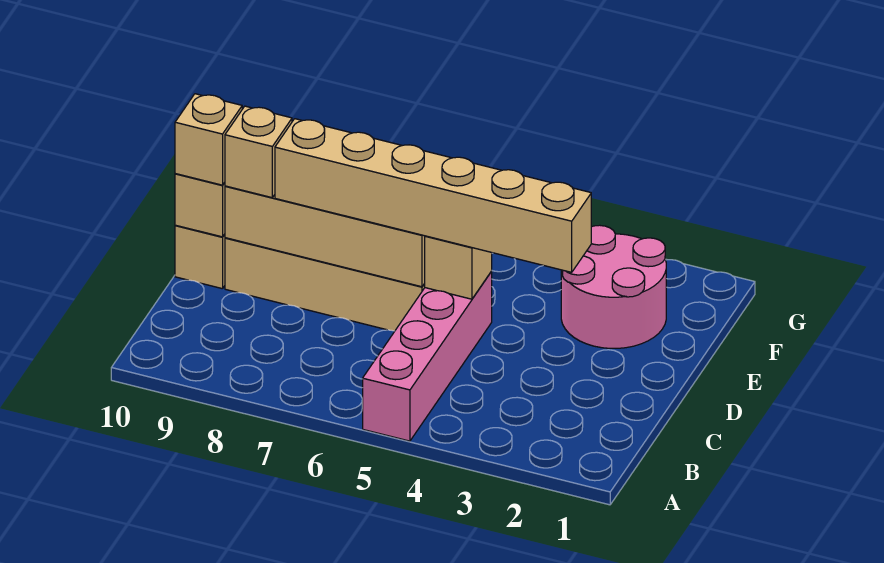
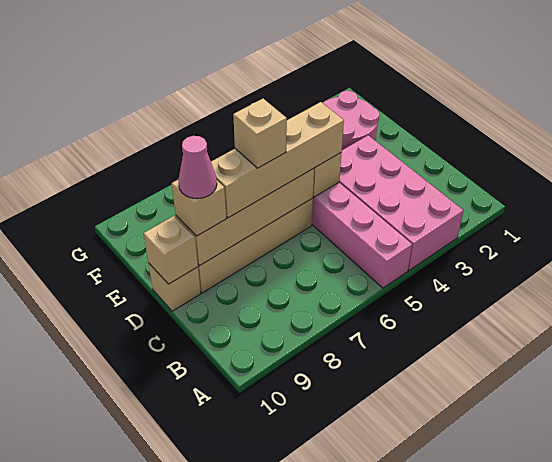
none -> pink 2x4 brick [339,135,463,270]
tan 1x6 brick [275,119,591,272] -> tan 1x4 brick [211,102,344,218]
none -> pink 1x1 cone [178,136,217,199]
tan 1x1 brick [175,94,242,185] -> tan 1x1 brick moved to [233,99,287,168]

